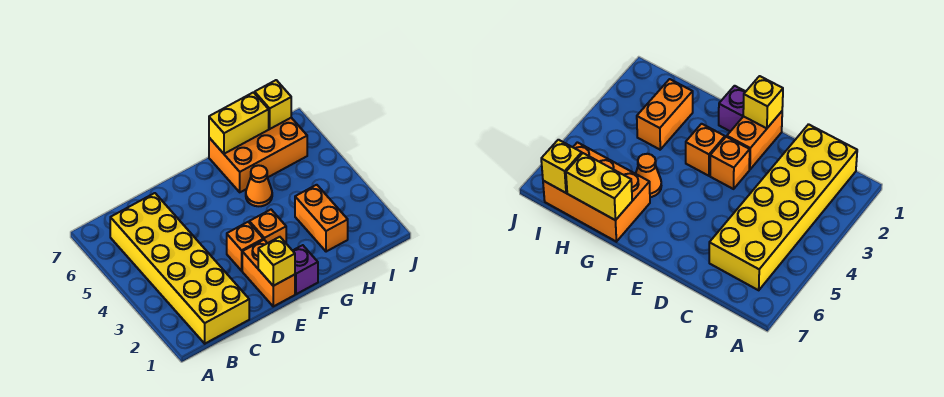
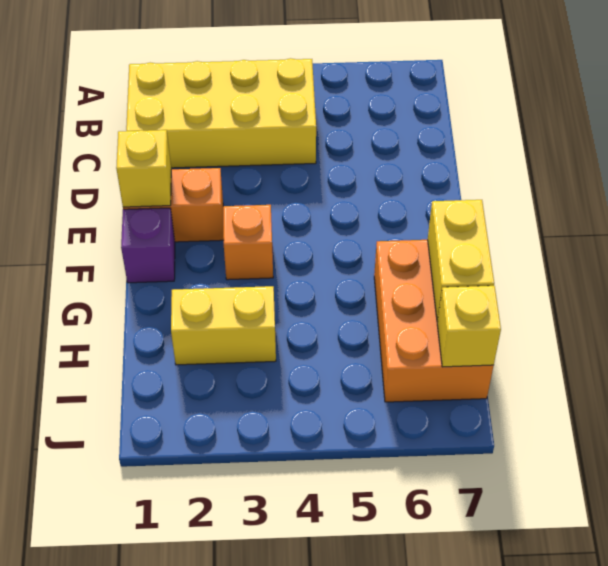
yellow 2x6 brick [110,193,249,344] -> yellow 2x4 brick [126,58,316,168]
orange 1x1 brick [227,222,263,271] -> none
orange 1x1 cone [246,165,272,206] -> none
orange 1x2 brick [295,185,348,252] -> yellow 1x2 brick [171,286,276,365]

